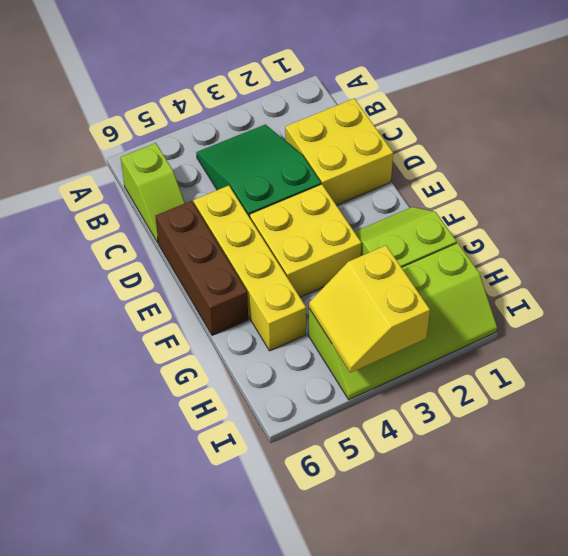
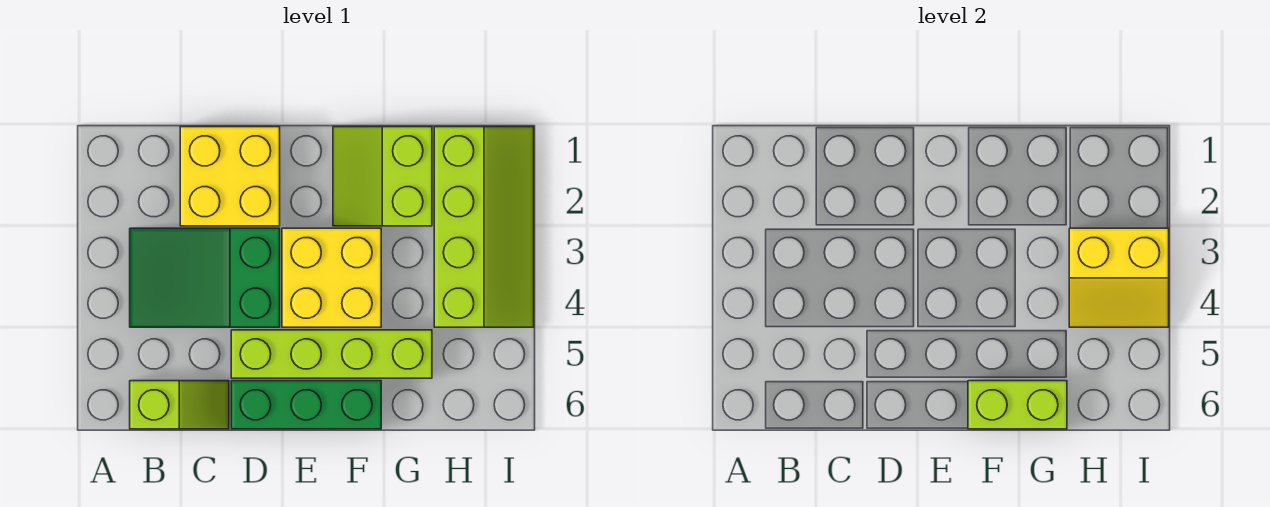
yellow 1x4 brick [193,186,306,351] -> lime 1x4 brick [231,330,432,378]
brown 1x3 brick [155,201,248,335] -> green 1x3 brick [231,381,381,429]
none -> lime 1x2 brick [968,381,1067,429]

